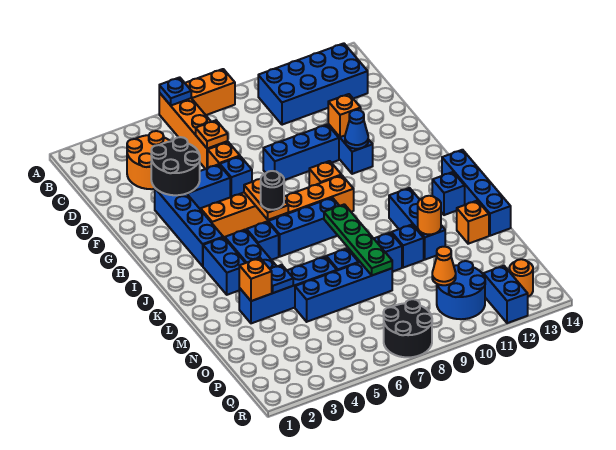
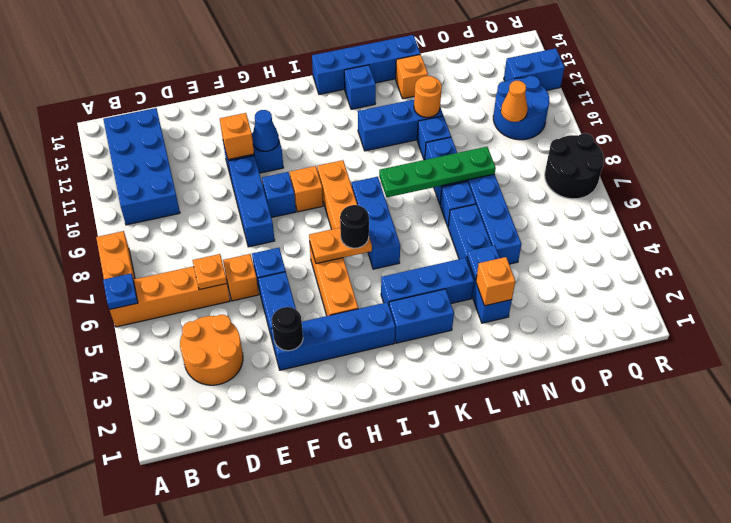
black 2x2 round brick [151,137,200,195] -> black 1x1 round brick [272,307,303,351]
blue 1x1 brick [247,222,279,260] -> blue 1x1 brick moved to [262,172,296,218]
orange 1x1 round brick [509,259,533,296] -> none

